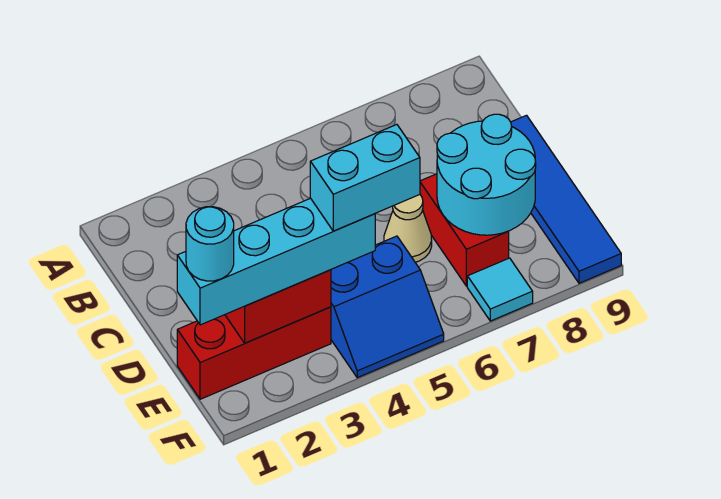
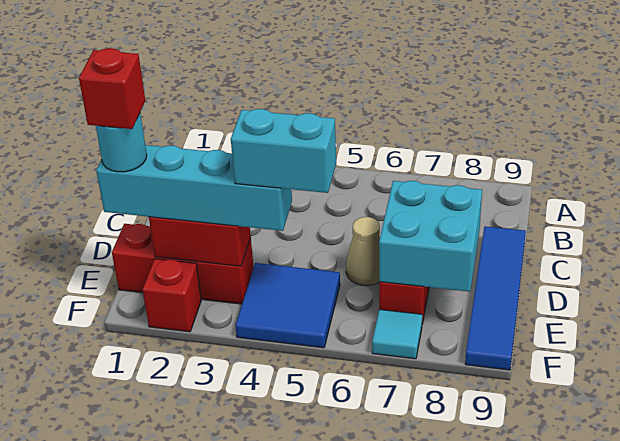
cyan 2x2 round brick [437,114,536,235] -> cyan 2x2 brick [379,181,482,292]
none -> red 1x1 brick [79,48,145,129]
blue 2x2 slope [331,236,444,378] -> blue 2x2 tile [236,263,340,348]
none -> red 1x1 brick [143,259,201,332]

